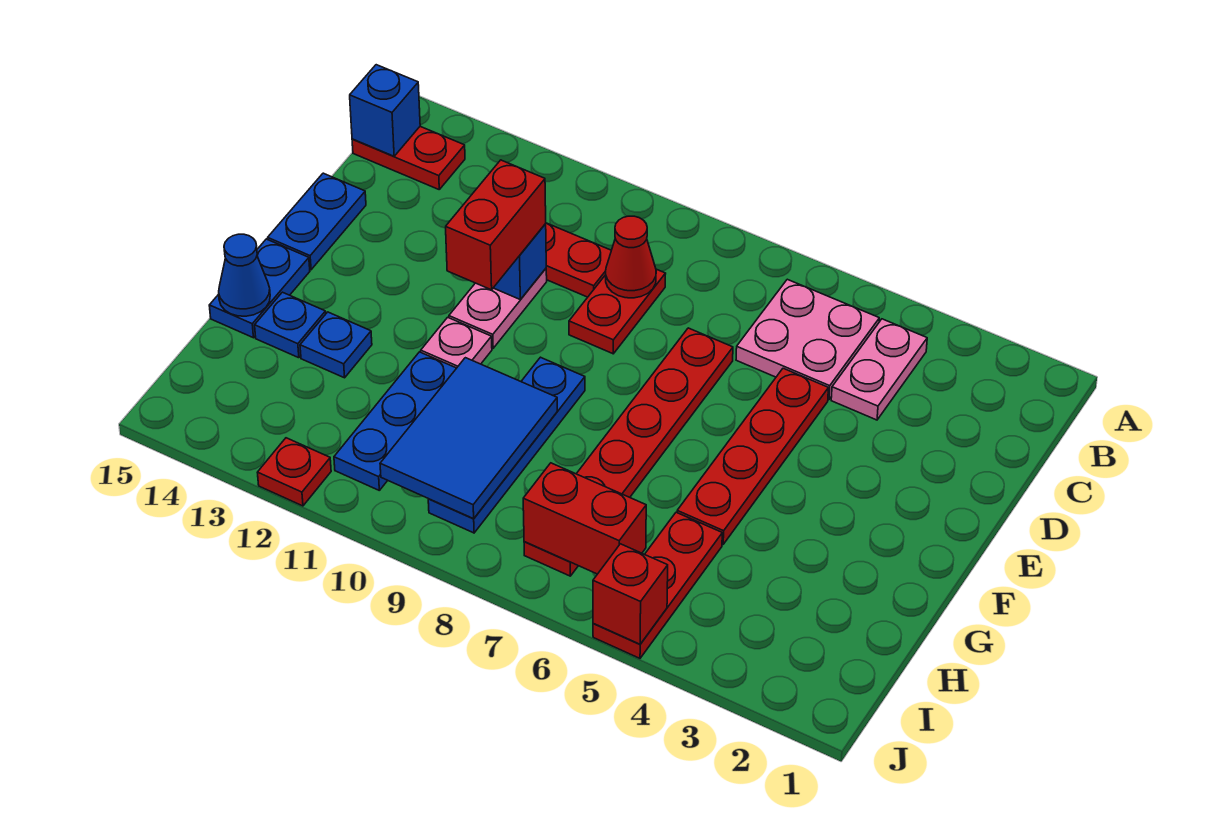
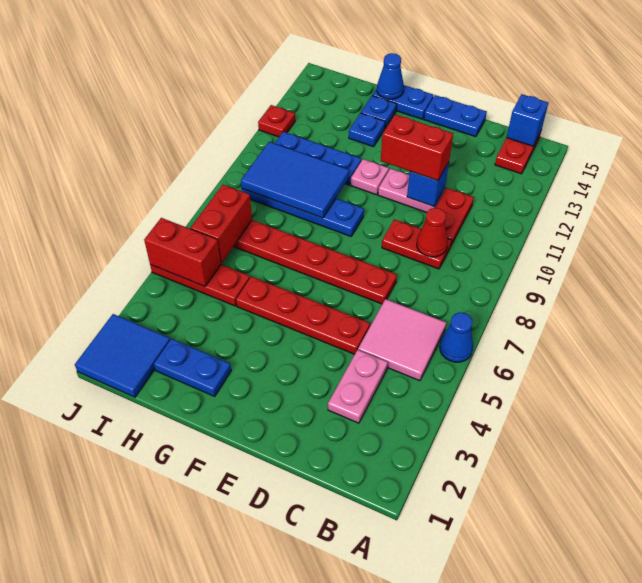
none -> blue 1x1 cone [440,312,473,362]
pink 1x2 plate [831,319,927,420] -> pink 1x2 plate turned to [328,350,388,423]
pink 2x2 plate [736,279,879,400] -> pink 2x2 tile [358,299,446,381]
none -> blue 1x2 plate [154,339,231,396]
none -> blue 2x2 tile [75,314,170,397]
red 1x1 brick [593,544,668,644] -> red 1x2 brick [144,218,221,286]

